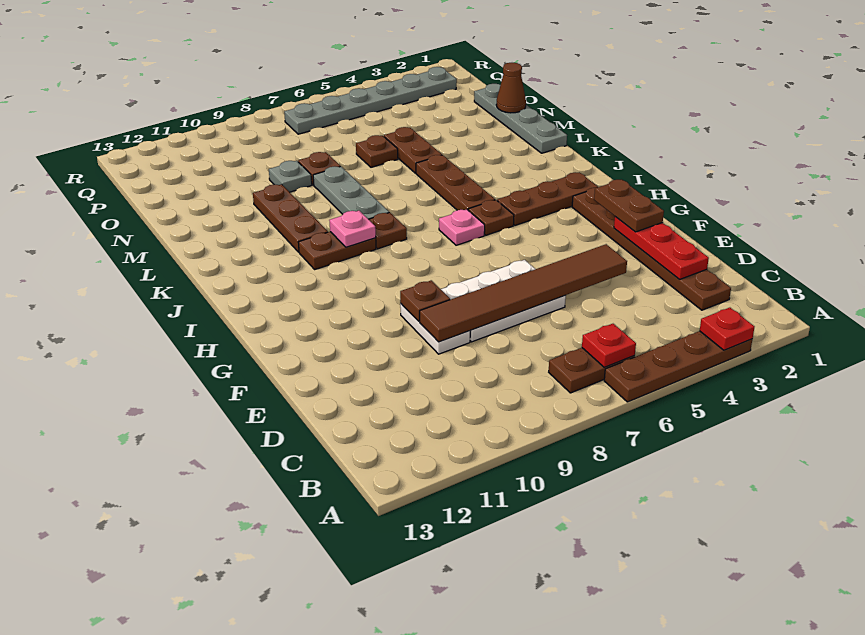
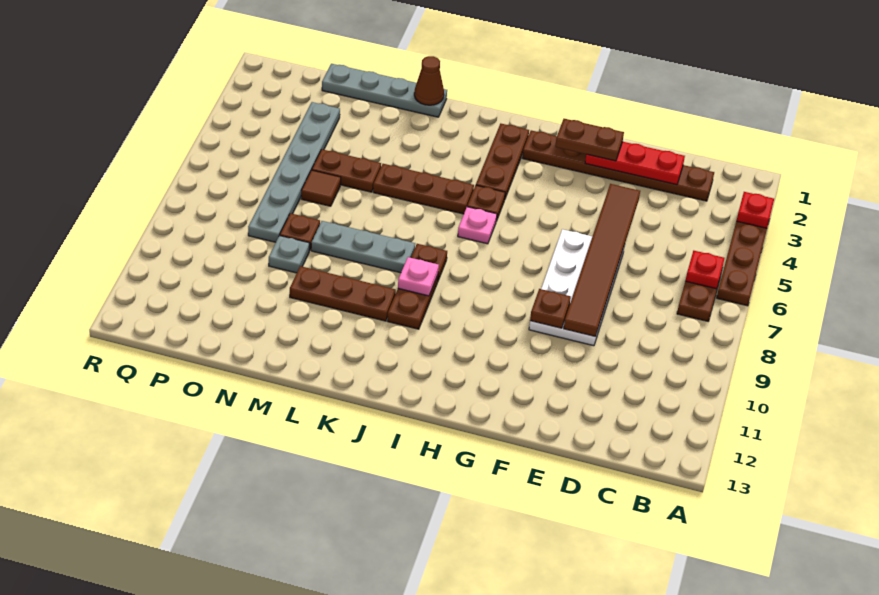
brown 1x1 cone [496,63,526,113] -> brown 1x1 cone moved to [414,56,444,105]
brown 1x1 plate [356,135,398,167] -> brown 1x1 tile [301,170,341,206]
grey 1x6 plate [284,67,457,134] -> grey 1x6 plate moved to [248,102,340,242]

